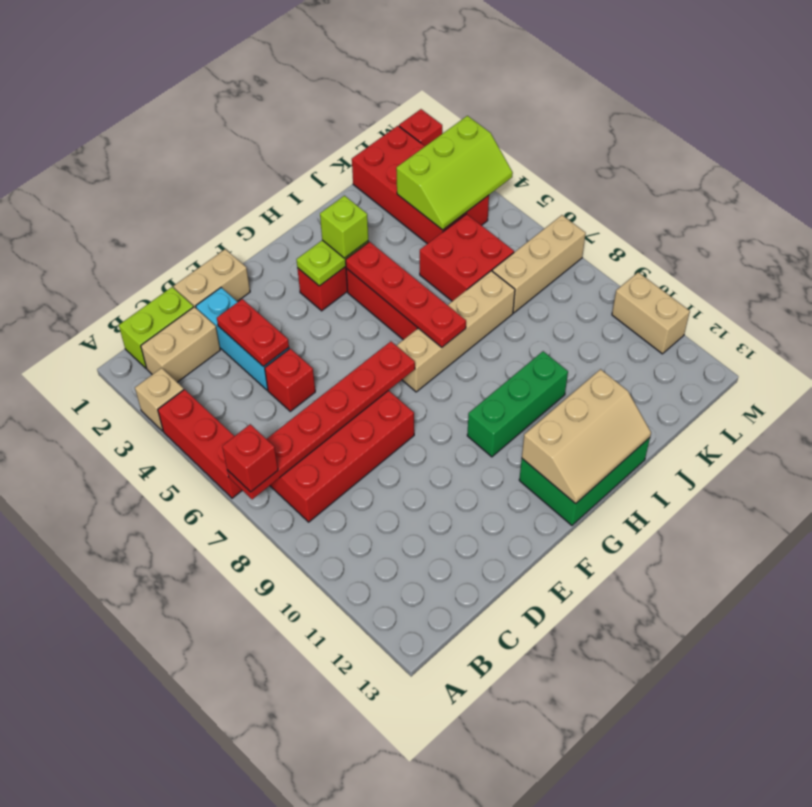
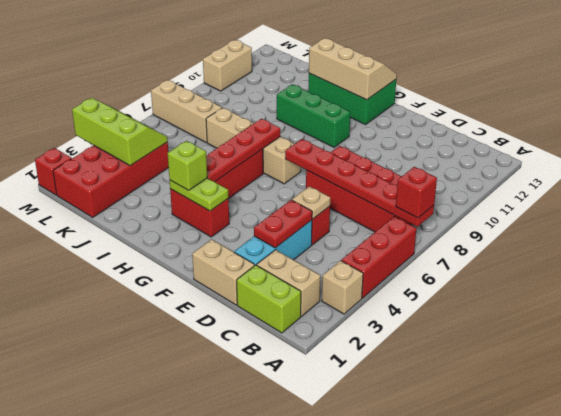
none -> tan 1x1 plate [292,186,330,219]
red 2x2 brick [420,214,514,301] -> none

